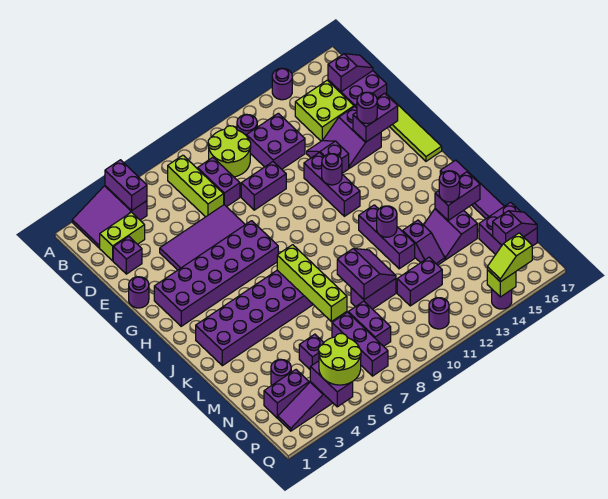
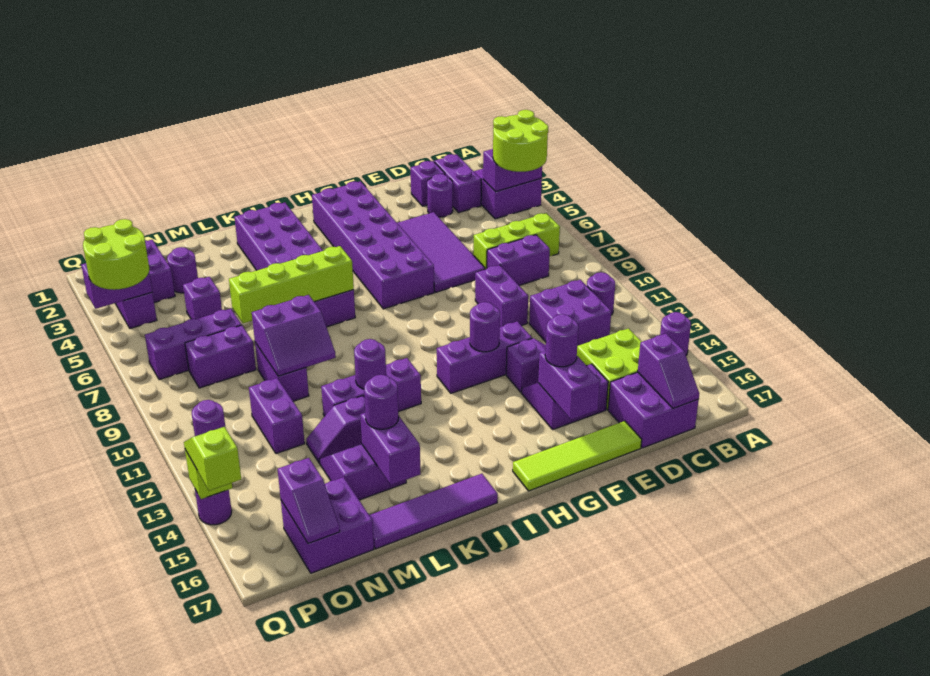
lime 2x2 round brick [208,126,251,177] -> lime 2x2 round brick moved to [493,110,548,172]
lime 1x2 brick [100,212,145,261] -> purple 1x2 brick [434,154,481,212]
purple 1x1 round brick [129,277,149,308] -> purple 1x1 round brick moved to [427,174,453,217]

